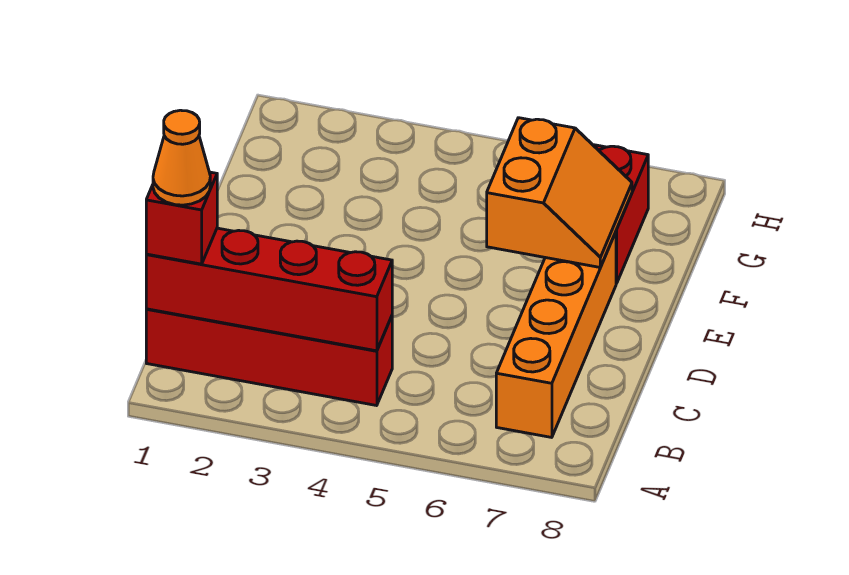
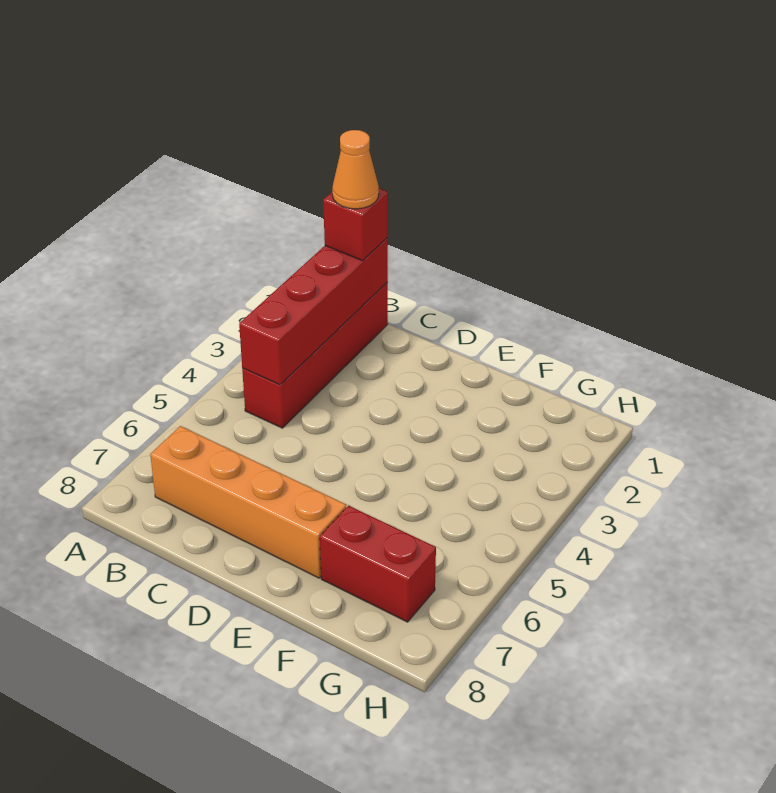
orange 2x2 slope [487,118,632,267] -> none

